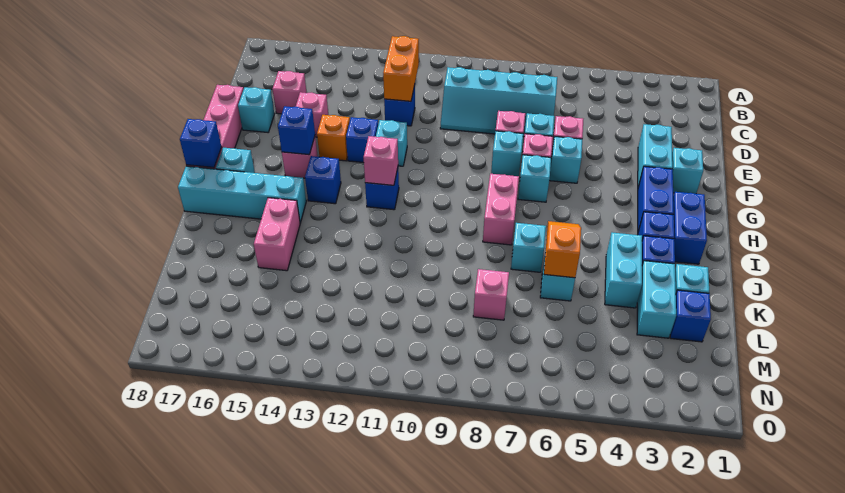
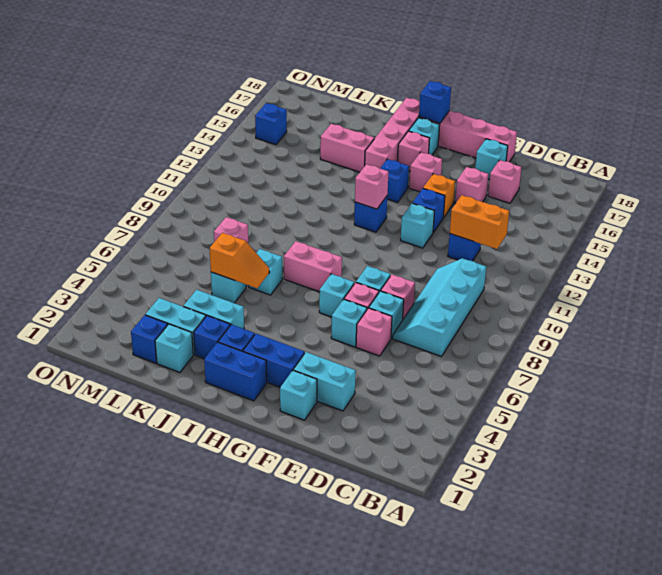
blue 1x1 brick [278,106,315,155] -> blue 1x1 brick moved to [255,103,287,145]
none -> pink 1x1 brick [398,131,430,171]
cyan 1x4 brick [178,166,306,223] -> pink 1x4 brick [365,98,420,168]

